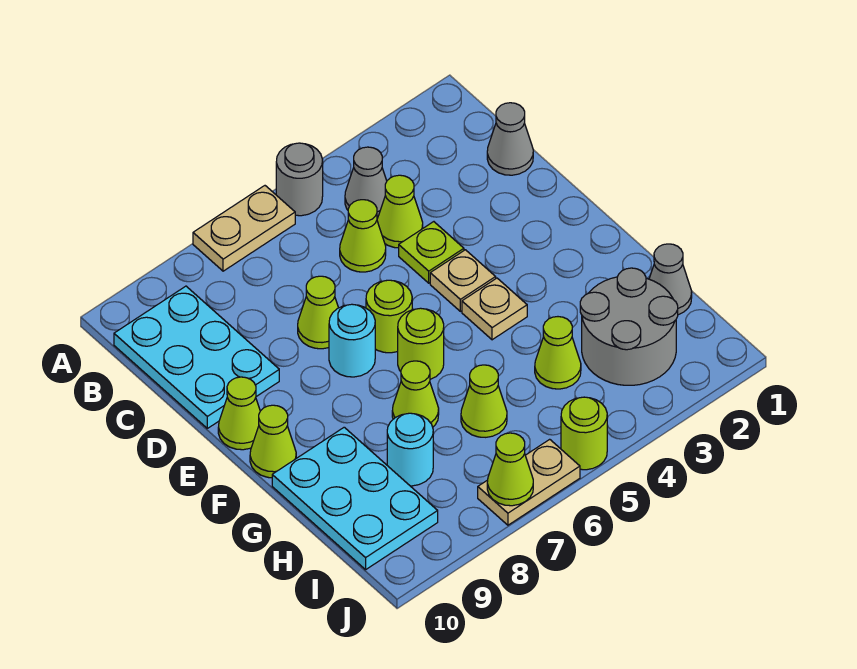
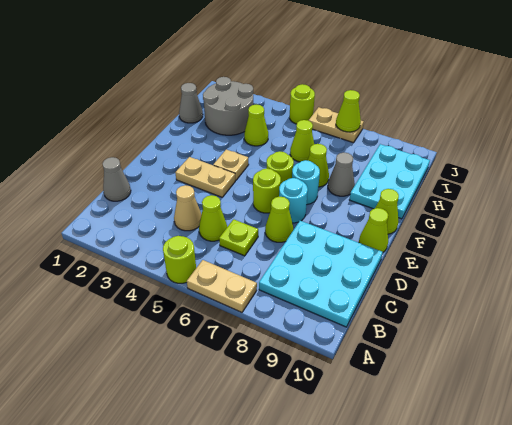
grey 1x1 round brick [276,143,323,216] -> lime 1x1 round brick [163,236,196,283]
grey 1x1 cone [345,147,387,218] -> grey 1x1 cone moved to [328,152,355,196]
cyan 2x3 plate [114,286,279,428] -> cyan 3x3 plate [259,221,383,327]
lime 1x1 cone [377,175,423,248] -> tan 1x1 cone [174,185,202,231]
lime 1x1 plate [399,222,464,283] -> lime 1x1 plate moved to [219,219,258,256]
tan 1x1 plate [430,250,496,311] -> tan 1x2 plate [175,157,235,197]
cyan 1x1 round brick [387,413,433,486] -> cyan 1x1 round brick moved to [292,160,320,204]

